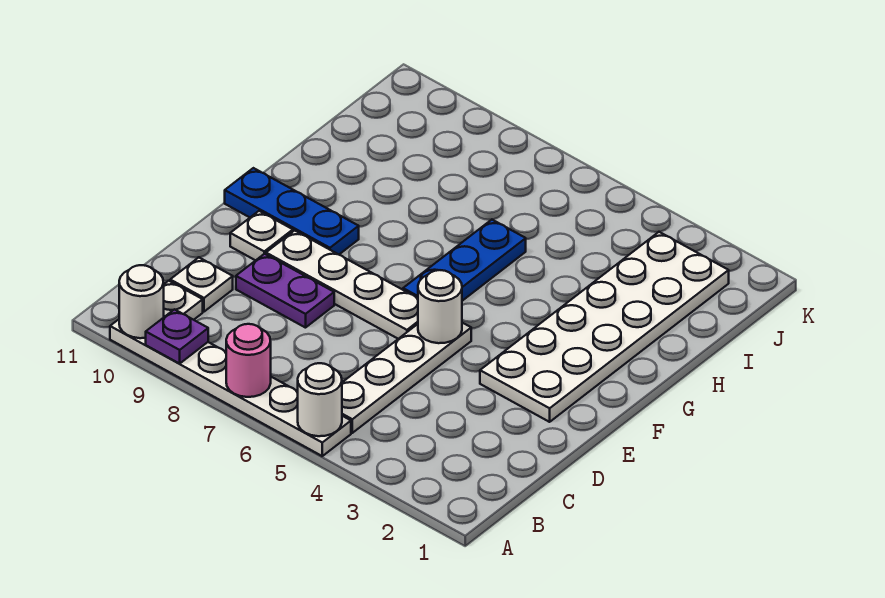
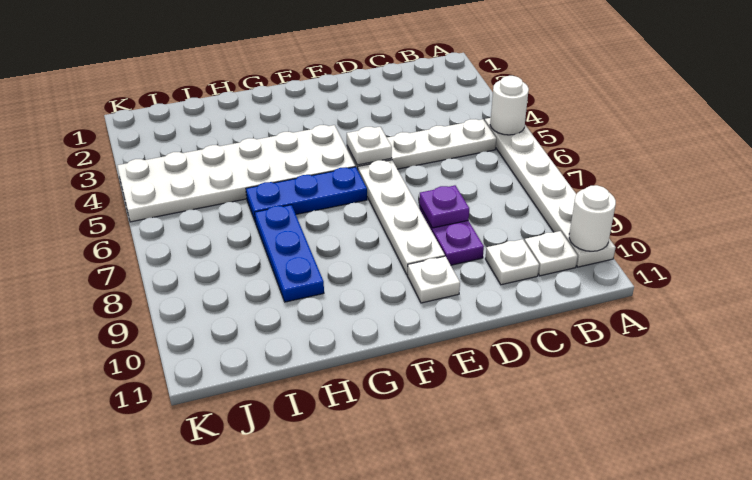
pink 1x1 round brick [226,324,271,397] -> none
purple 1x1 plate [146,309,208,364] -> purple 1x1 plate moved to [419,185,469,228]
white 2x6 plate [480,232,729,422] -> white 2x6 plate moved to [117,125,355,222]
white 1x1 round brick [418,270,462,343] -> white 1x1 plate [347,127,392,165]
blue 1x3 plate [225,168,359,255] -> blue 1x3 plate moved to [255,205,324,302]

